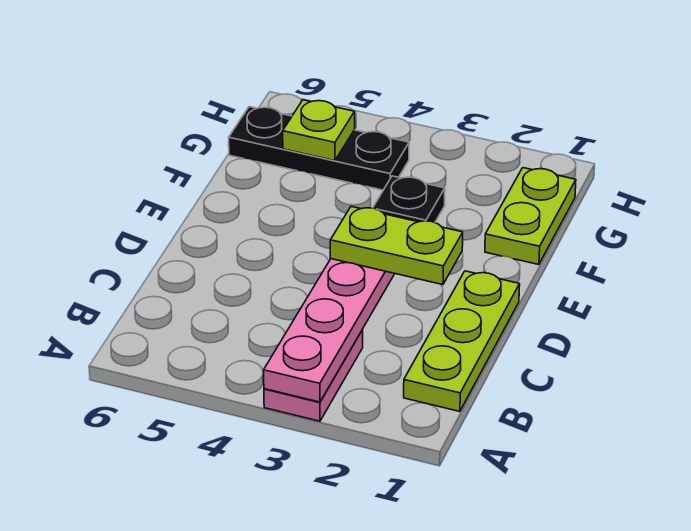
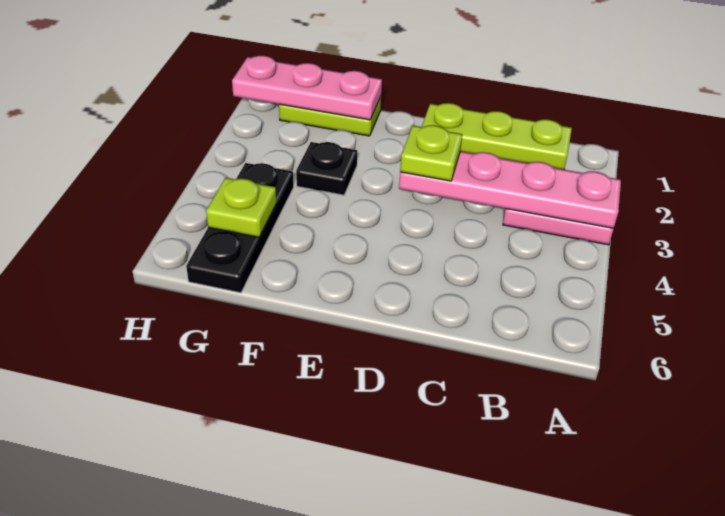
lime 1x2 plate [330,207,463,285] -> lime 1x1 plate [400,125,462,181]
none -> pink 1x3 plate [232,56,382,120]

